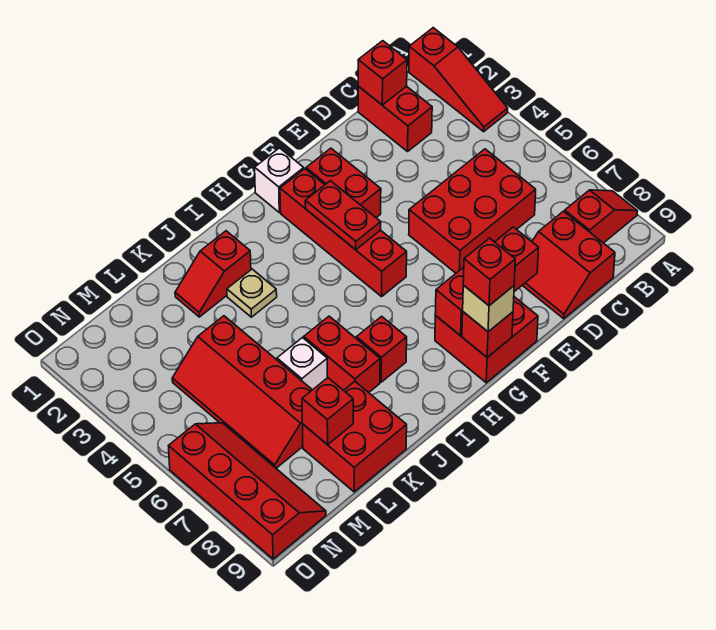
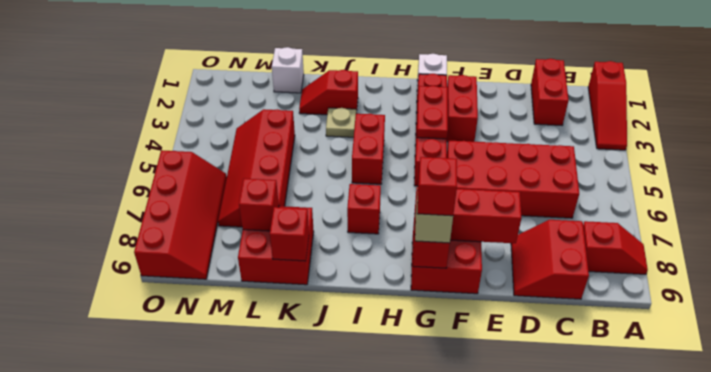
red 1x1 brick [358,41,407,105] -> red 1x1 brick moved to [270,207,309,261]
red 2x3 brick [409,149,536,273] -> red 2x4 brick [447,141,579,218]
red 1x2 brick [304,316,380,393] -> red 1x2 brick moved to [352,113,385,184]
white 1x1 brick [277,338,327,390] -> white 1x1 brick moved to [272,47,304,93]

